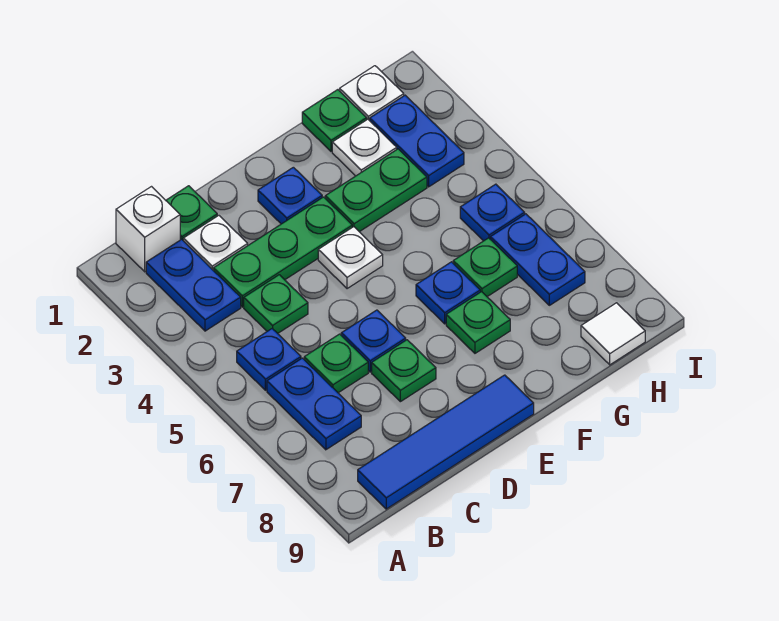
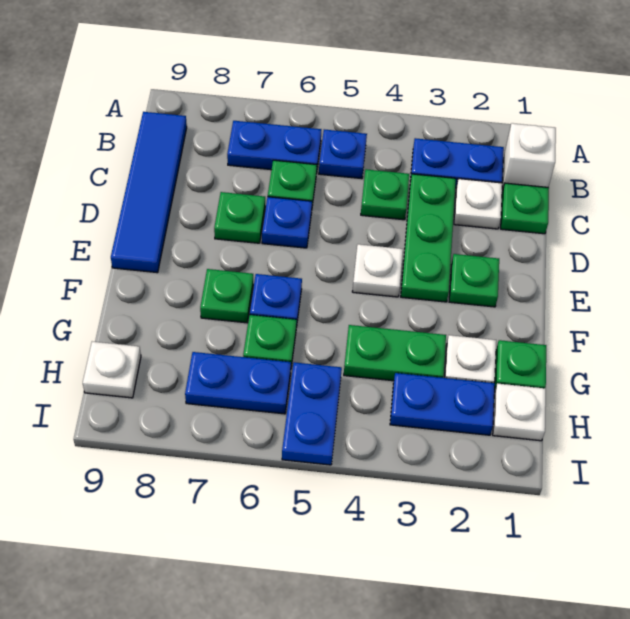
blue 1x1 plate [258,167,322,224] -> green 1x1 plate [449,254,499,307]
green 1x2 plate [325,149,427,232] -> green 1x2 plate turned to [344,325,446,381]
blue 1x1 plate [460,184,525,241] -> blue 1x2 plate [282,362,342,465]
white 1x1 tile [581,303,645,365] -> white 1x1 plate [83,342,141,398]

